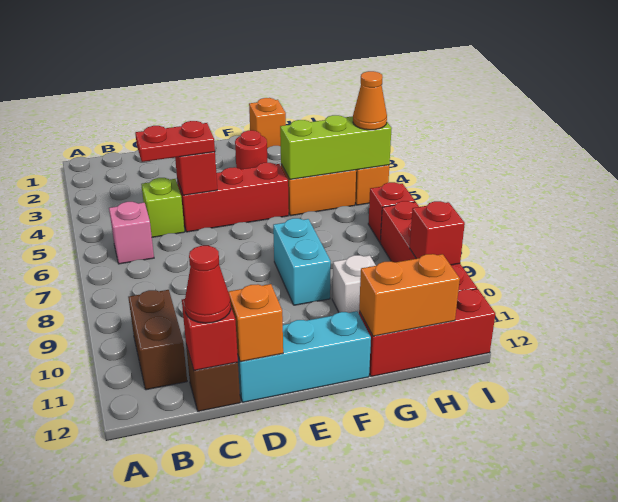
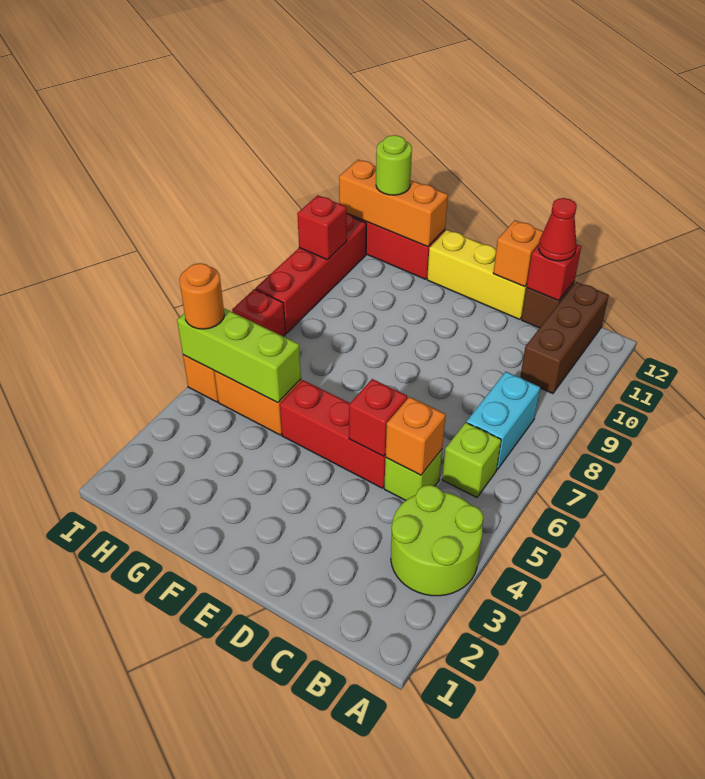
none -> lime 2x2 round brick [391,485,483,596]
pink 1x1 brick [109,202,154,264] -> lime 1x1 brick [442,423,501,497]
brown 1x2 brick [128,290,187,390] -> brown 1x3 brick [520,282,609,394]
red 1x2 plate [135,121,215,162] -> none
cyan 1x3 brick [238,311,371,402] -> yellow 1x3 brick [427,230,527,319]
red 1x1 round brick [235,130,268,169] -> none
cyan 1x2 brick [273,218,331,305] -> cyan 1x2 brick moved to [466,372,540,470]
orange 1x1 brick [249,98,286,148] -> orange 1x1 brick moved to [385,397,446,475]
white 1x1 brick [332,255,376,314] -> none
orange 1x2 brick [359,254,460,336] -> orange 1x3 brick [339,160,448,247]
none -> lime 1x1 round brick [376,135,412,195]
orange 1x1 cone [353,71,387,130] -> orange 1x1 round brick [179,263,224,329]

